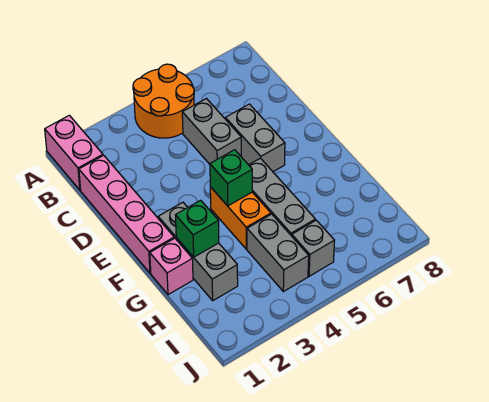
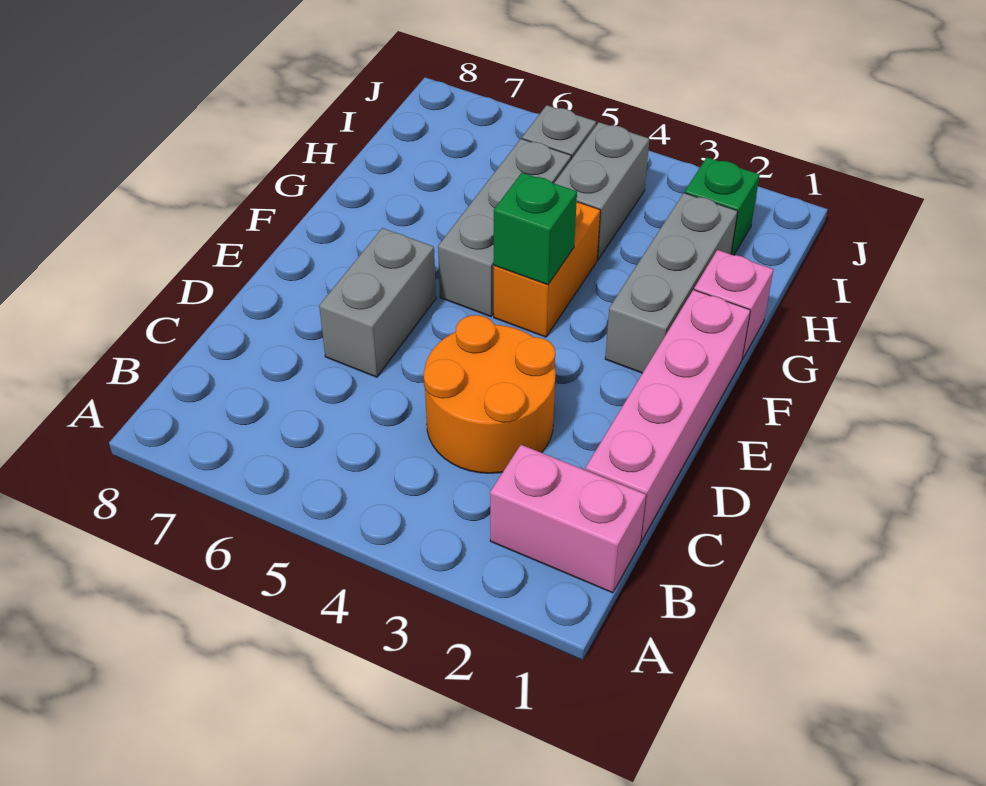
pink 1x2 brick [45,115,103,190] -> pink 1x2 brick turned to [490,445,646,593]
orange 2x2 round brick [133,64,194,138] -> orange 2x2 round brick moved to [424,315,556,473]
grey 1x2 brick [182,99,241,164] -> none
green 1x1 brick [175,200,219,257] -> green 1x1 brick moved to [685,157,760,255]

